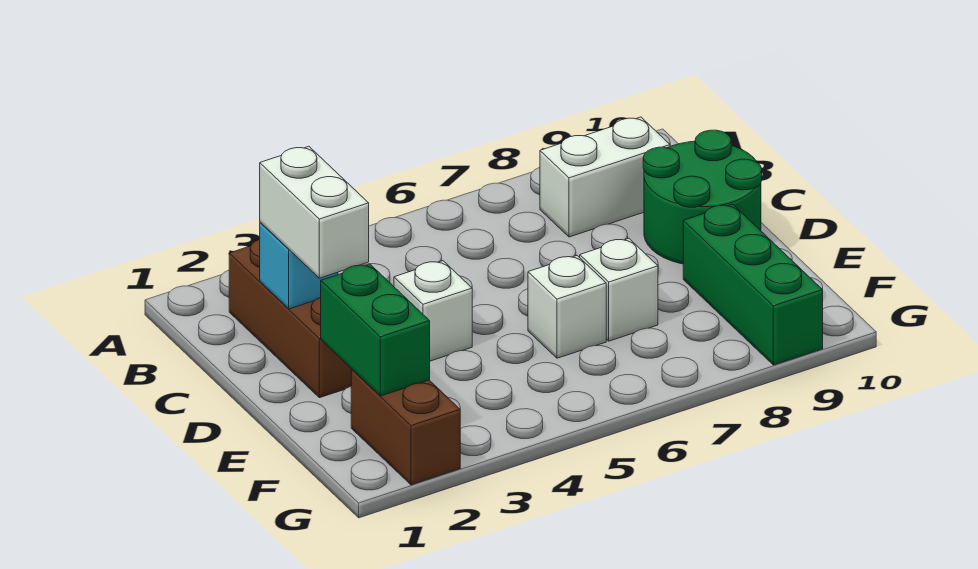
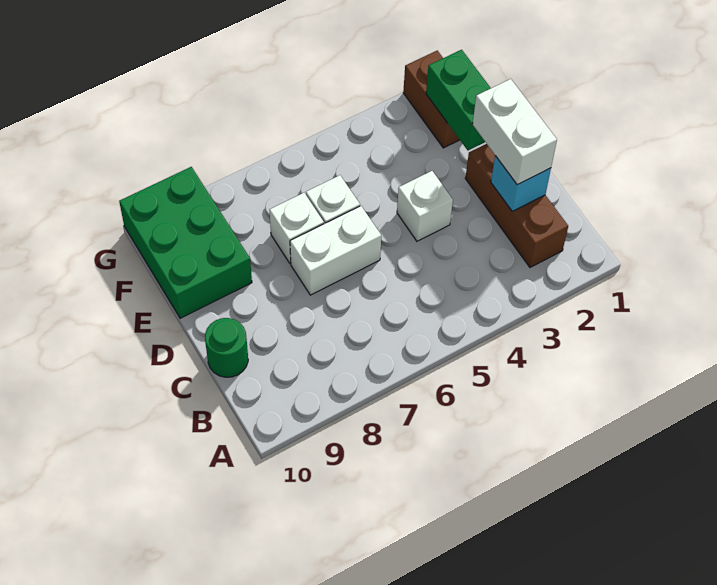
white 1x2 brick [540,117,670,237] -> white 1x2 brick moved to [290,206,381,295]
green 2x2 round brick [643,130,762,264] -> green 1x1 round brick [205,318,248,377]
green 1x3 brick [683,204,823,365] -> green 2x3 brick [119,167,252,318]

